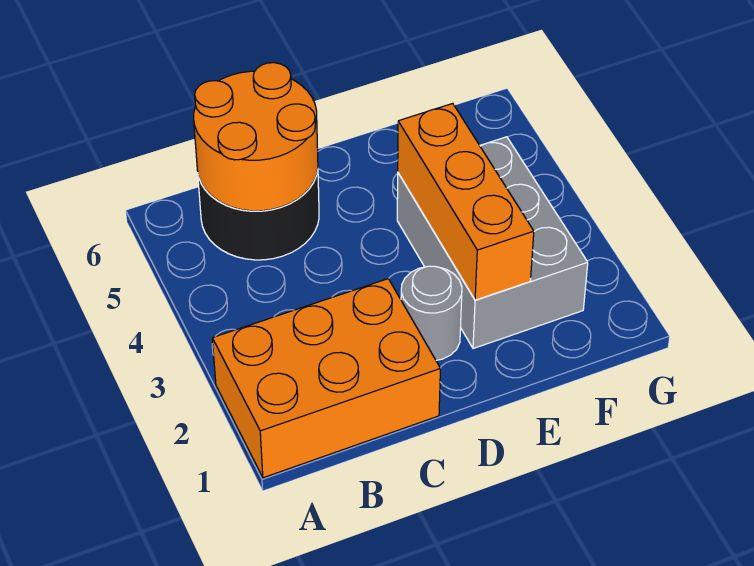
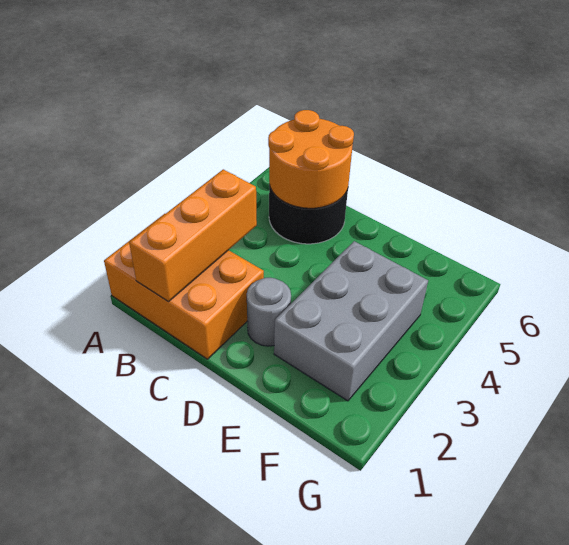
orange 1x3 brick [398,103,534,300] -> orange 1x3 brick moved to [129,169,257,302]

